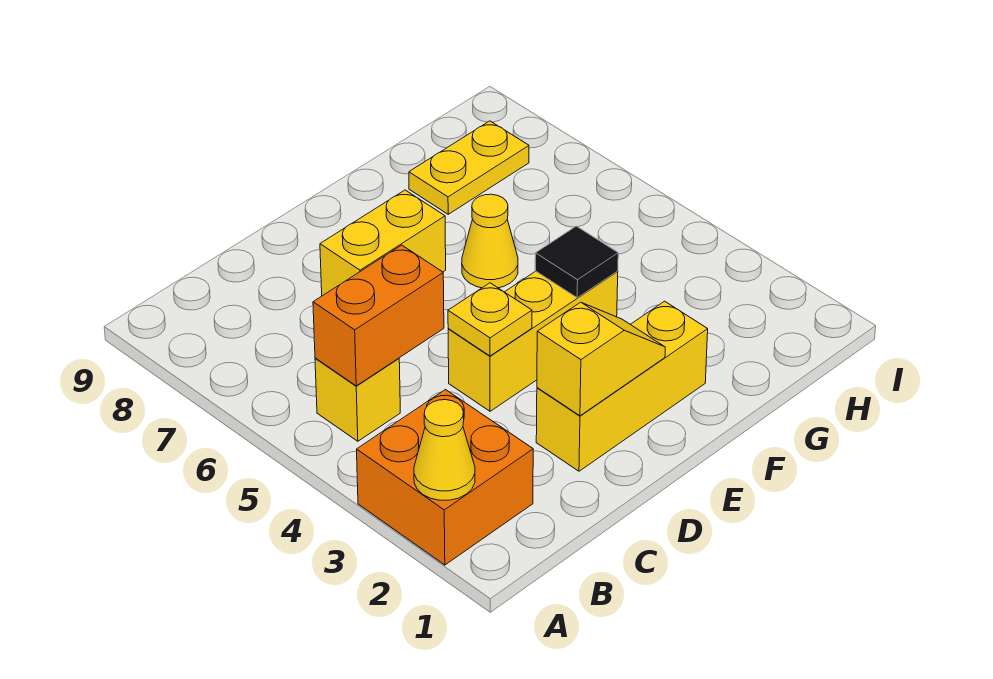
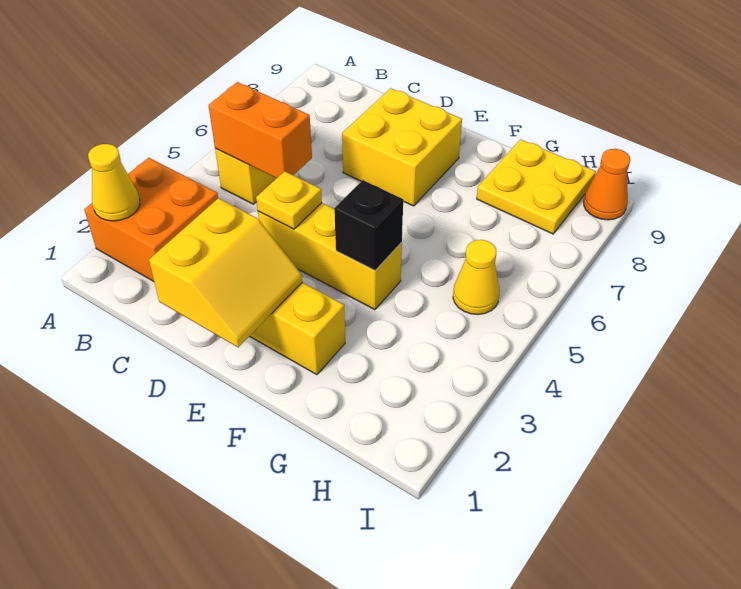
yellow 1x2 slope [537,302,665,416] -> yellow 2x2 slope [149,198,302,347]
yellow 1x2 brick [320,190,446,296] -> yellow 2x2 brick [342,88,462,206]
black 1x1 tile [535,226,618,298] -> black 1x1 brick [334,180,403,271]
yellow 1x1 cone [462,194,518,288] -> yellow 1x1 cone moved to [453,240,500,315]
yellow 1x2 plate [409,121,529,214] -> yellow 2x2 plate [477,139,596,234]
none -> orange 1x1 cone [584,149,630,220]

